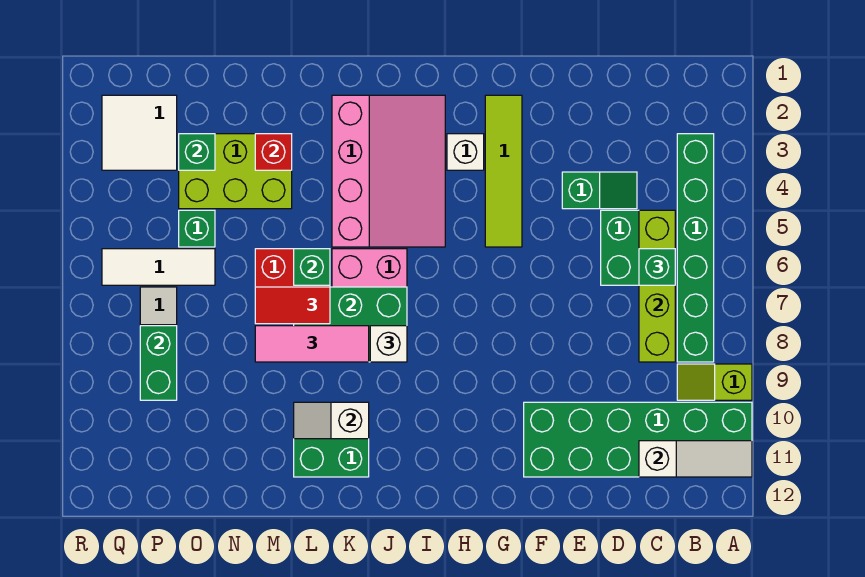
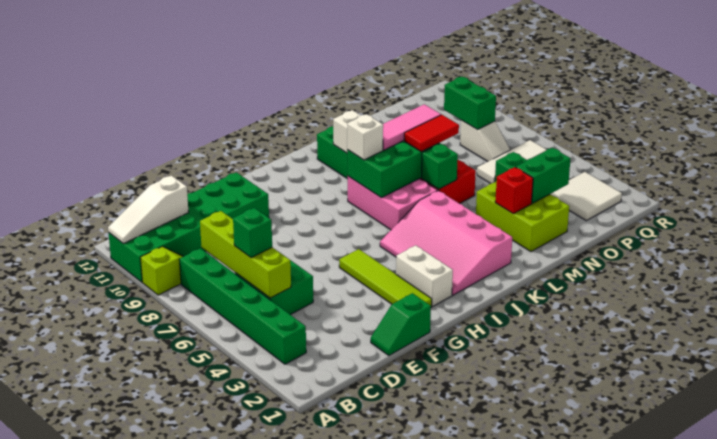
green 1x2 slope [562,172,637,209] -> green 1x2 slope moved to [371,293,431,355]
white 1x1 brick [447,134,484,170] -> white 1x2 brick [396,245,453,307]
lime 2x3 brick [179,134,292,209] -> lime 2x3 brick turned to [476,181,569,252]
green 1x1 brick [179,134,215,170] -> green 1x2 brick [516,148,571,203]

